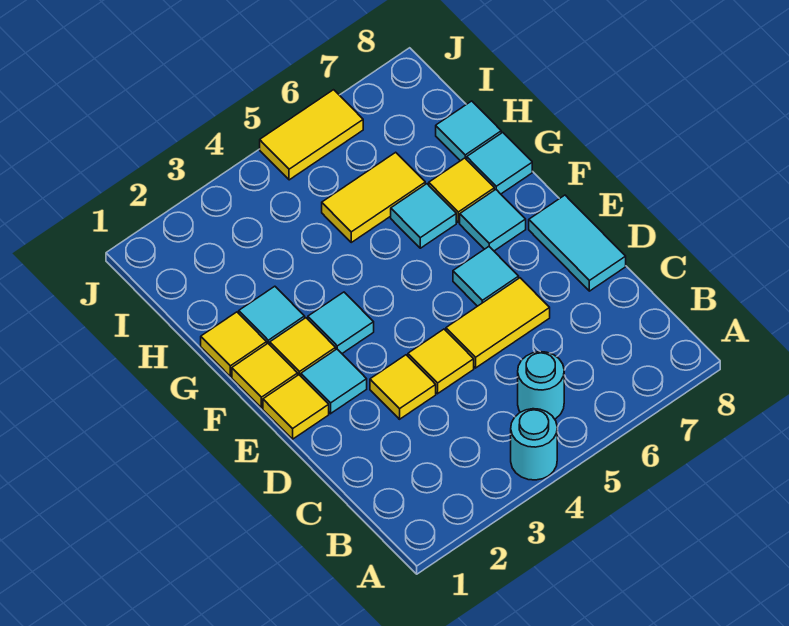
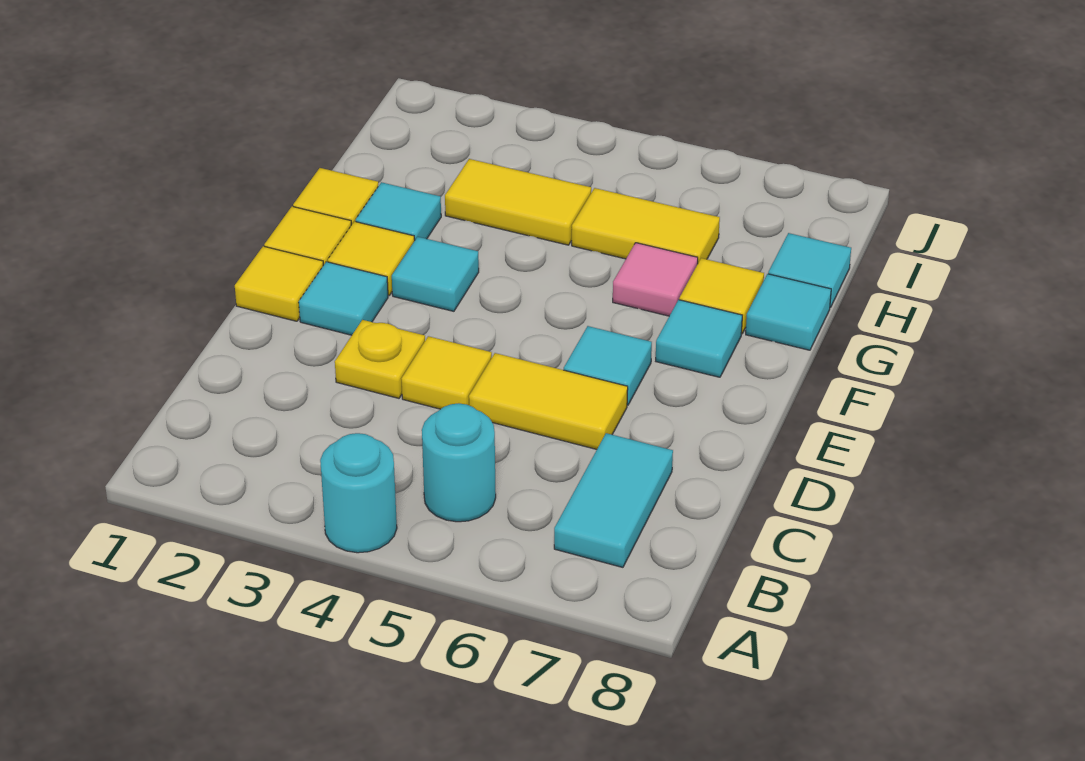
yellow 1x1 tile [370,355,436,419] -> yellow 1x1 plate [335,320,425,398]
cyan 1x2 tile [529,195,626,291] -> cyan 1x2 tile moved to [554,433,673,567]
cyan 1x1 tile [391,184,456,248] -> pink 1x1 tile [613,243,698,316]
yellow 1x2 tile [260,90,363,180] -> yellow 1x2 tile moved to [445,159,591,245]

